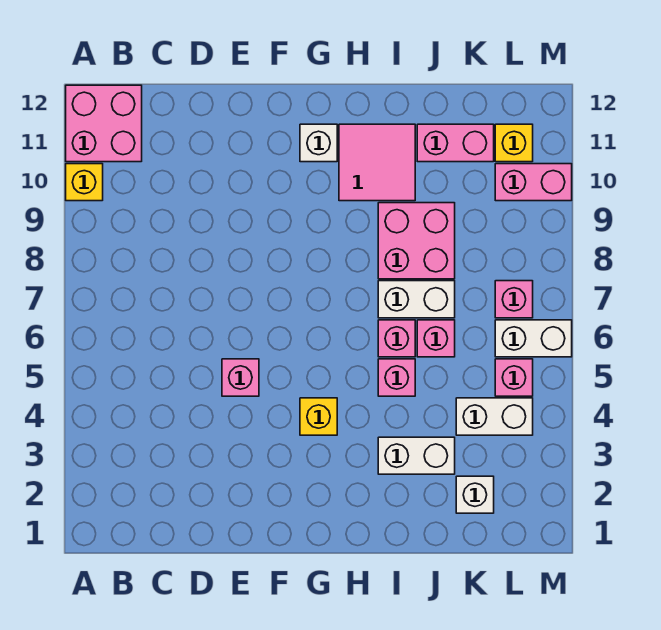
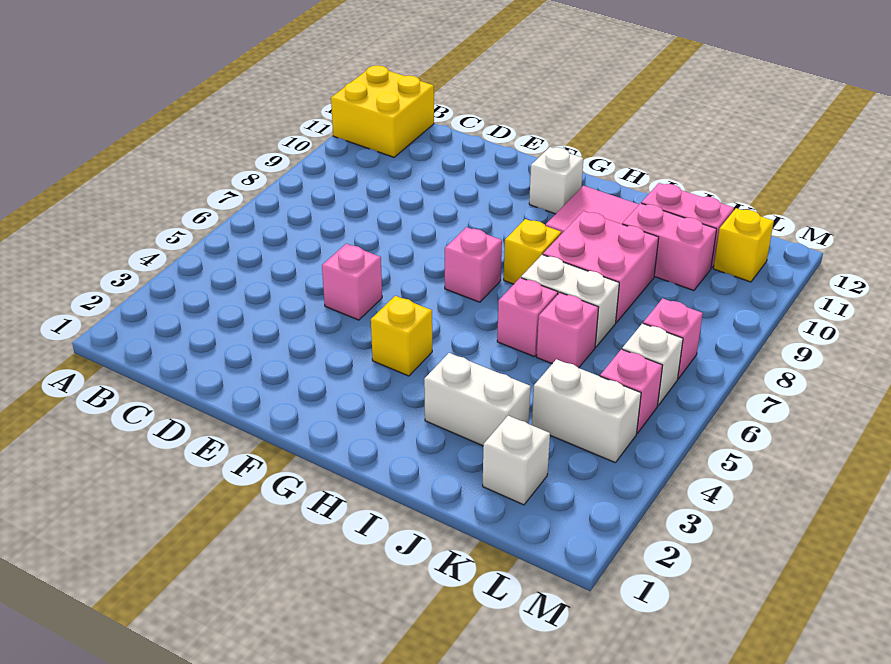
yellow 1x1 brick [66,164,103,201] -> yellow 1x1 brick moved to [504,219,561,284]
pink 2x2 brick [66,85,142,162] -> yellow 2x2 brick [331,65,434,157]
pink 1x1 brick [378,359,415,396] -> pink 1x1 brick moved to [445,227,502,302]
white 1x2 brick [495,320,572,357] -> white 1x1 brick [622,323,683,405]
pink 1x2 brick [495,164,572,201] -> pink 1x2 brick moved to [622,203,717,291]

